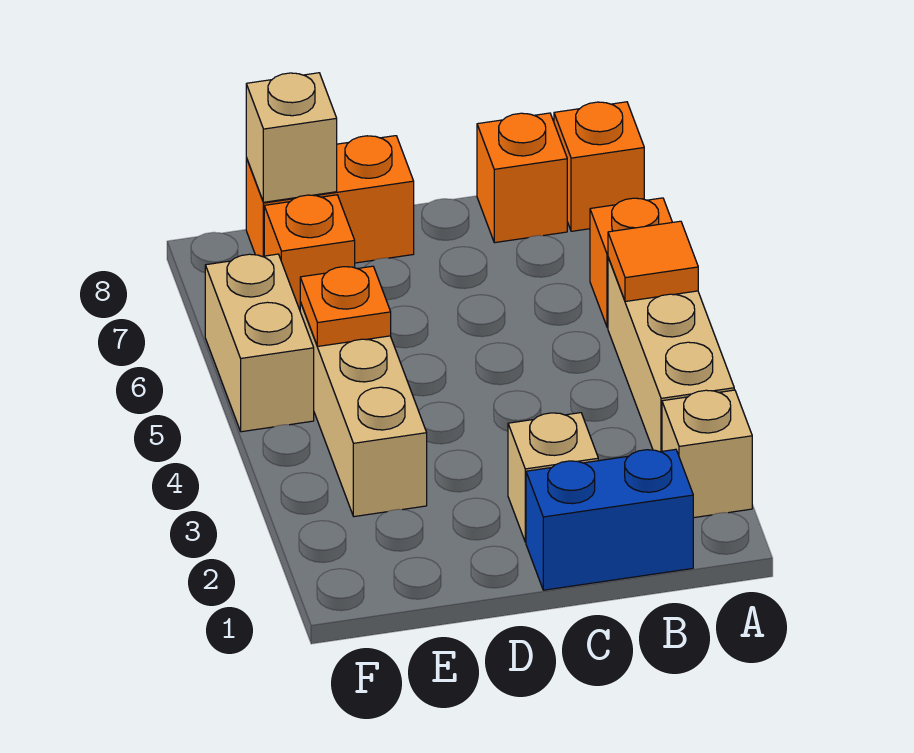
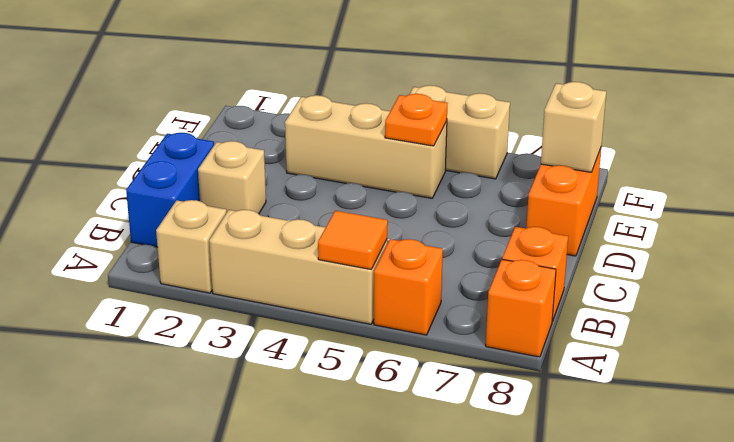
orange 1x1 brick [264,195,355,310] -> none

